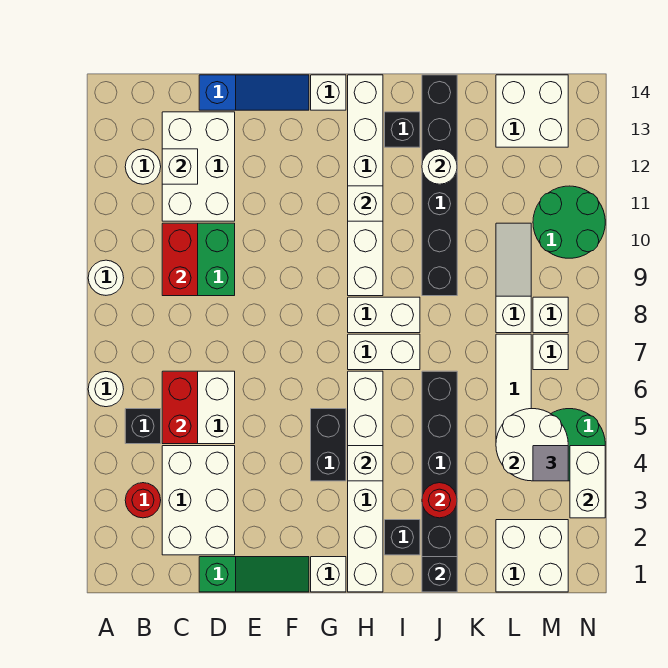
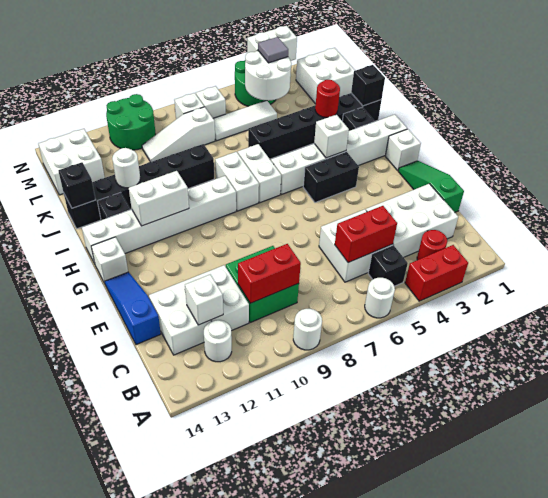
none -> red 1x2 brick [405,245,468,301]
white 1x1 brick [348,186,383,221] -> white 1x2 brick [129,171,189,226]
none -> black 1x1 brick [58,162,96,208]

